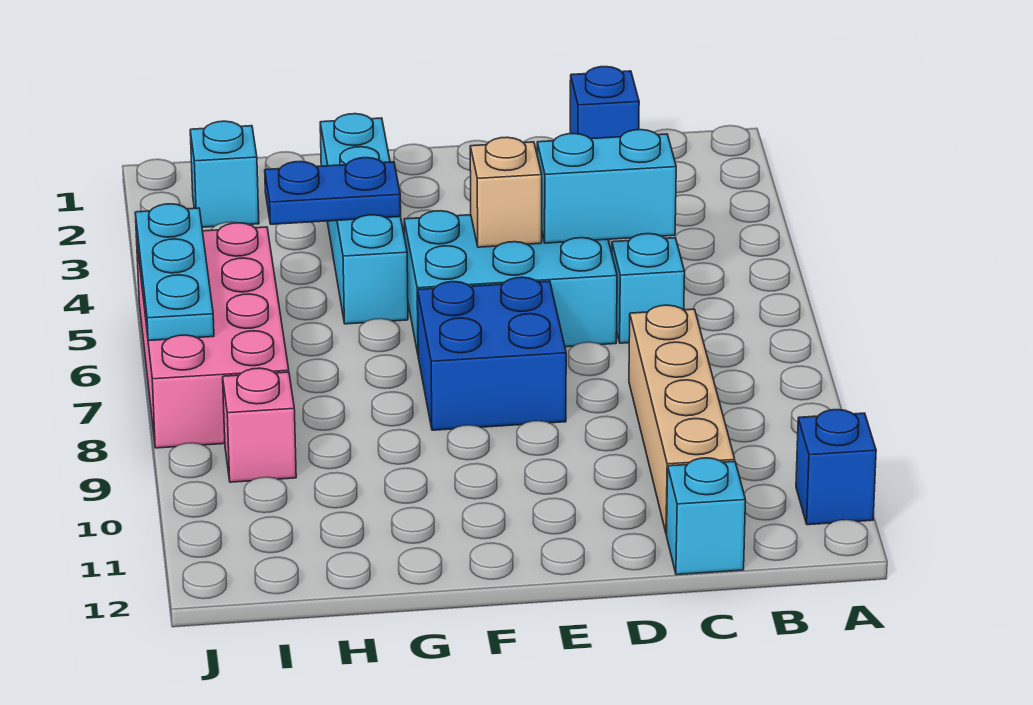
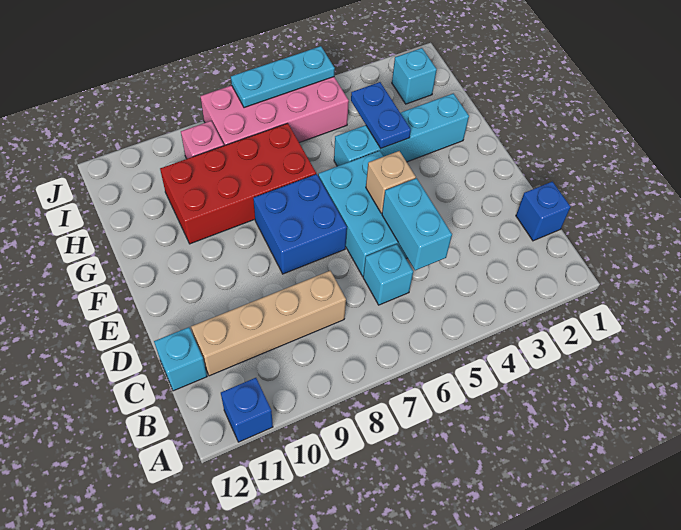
none -> red 2x4 brick [160,123,316,244]

